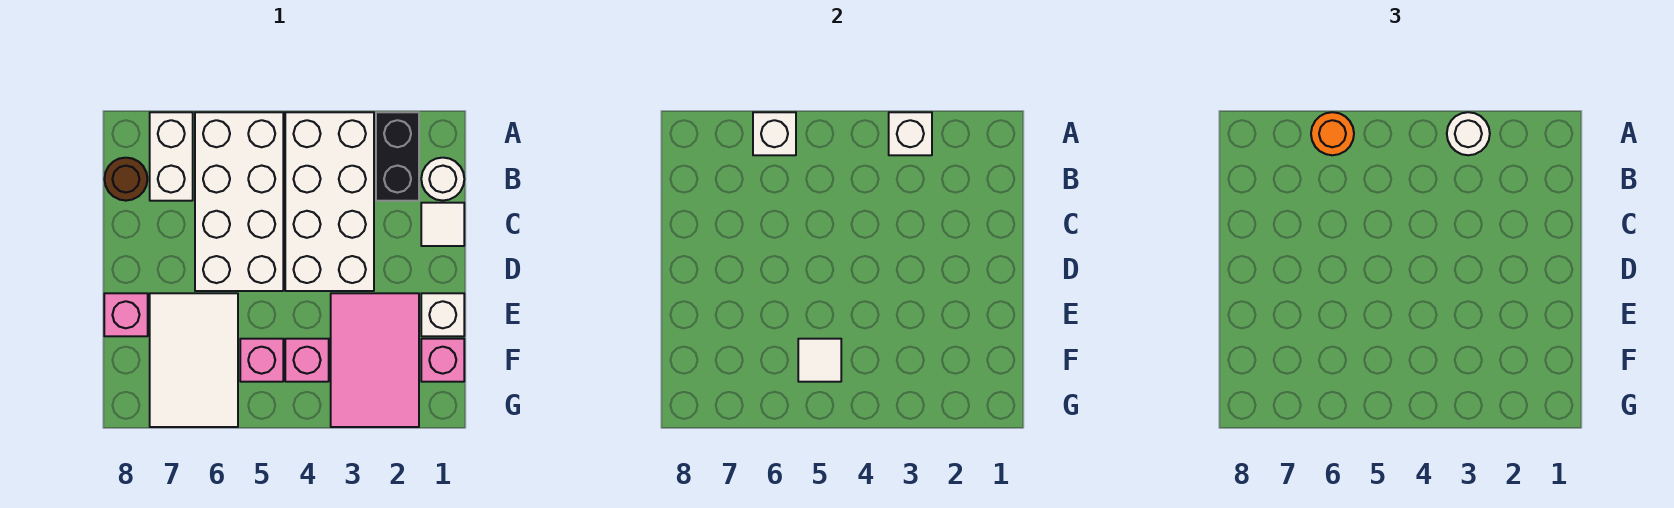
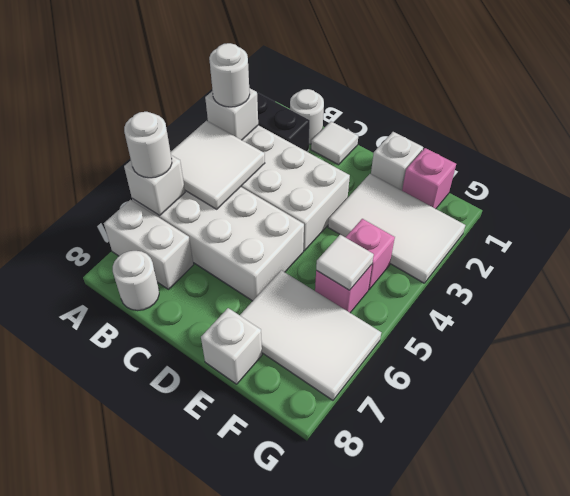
none -> white 2x2 tile [171,121,265,209]
orange 1x1 round brick [1311,112,1354,155] -> white 1x1 round brick [124,112,172,178]
brown 1x1 round brick [104,158,147,201] -> white 1x1 round brick [113,251,159,311]
pink 2x3 tile [331,293,419,427] -> white 2x3 tile [328,174,465,283]
pink 1x1 brick [104,293,148,336] -> white 1x1 brick [201,308,262,384]

